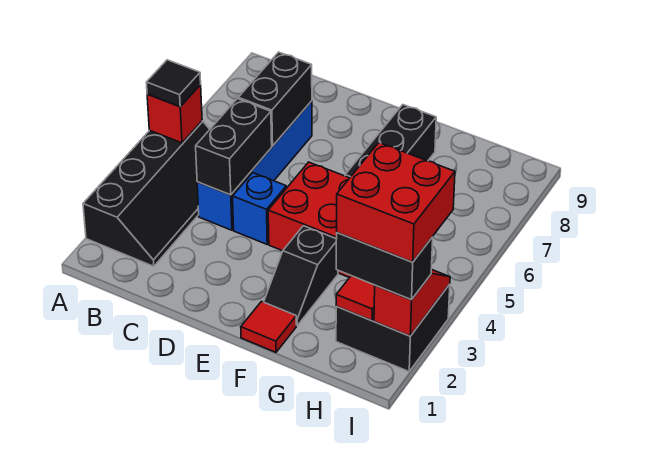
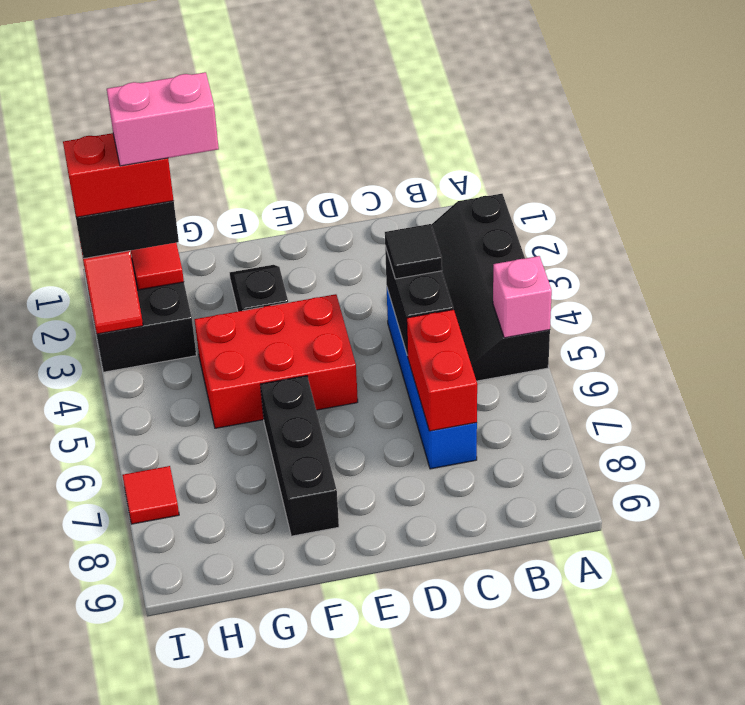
red 1x1 brick [147,85,202,143] -> pink 1x1 brick [493,256,552,338]
black 1x1 tile [146,60,201,107] -> black 1x1 tile moved to [385,224,442,279]
black 1x2 brick [238,52,312,146] -> red 1x2 brick [407,309,477,431]
blue 1x1 brick [233,173,286,244] -> none
red 1x1 tile [241,301,296,352] -> red 1x1 tile moved to [122,466,179,524]
none -> pink 1x2 brick [107,72,219,166]
red 2x2 brick [337,143,455,262] -> red 1x2 brick [63,133,174,217]

